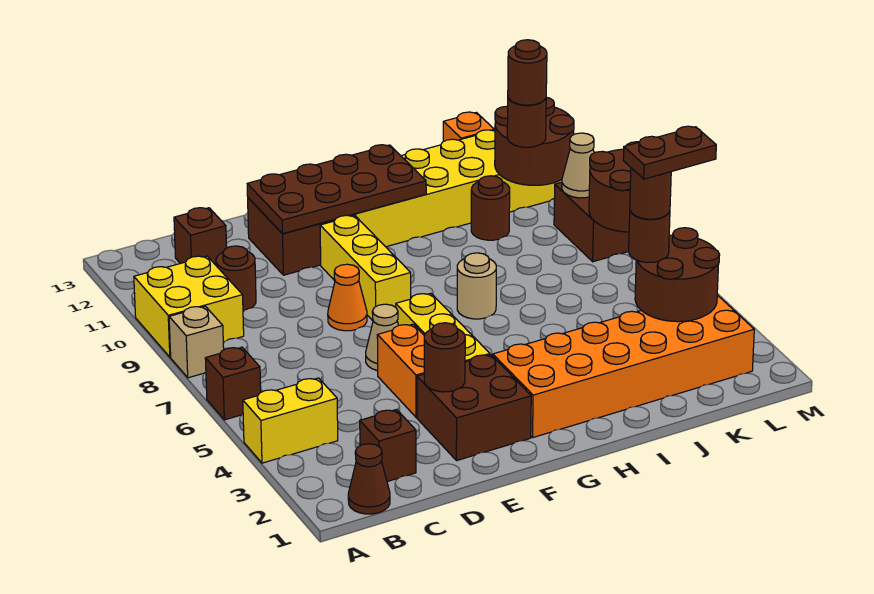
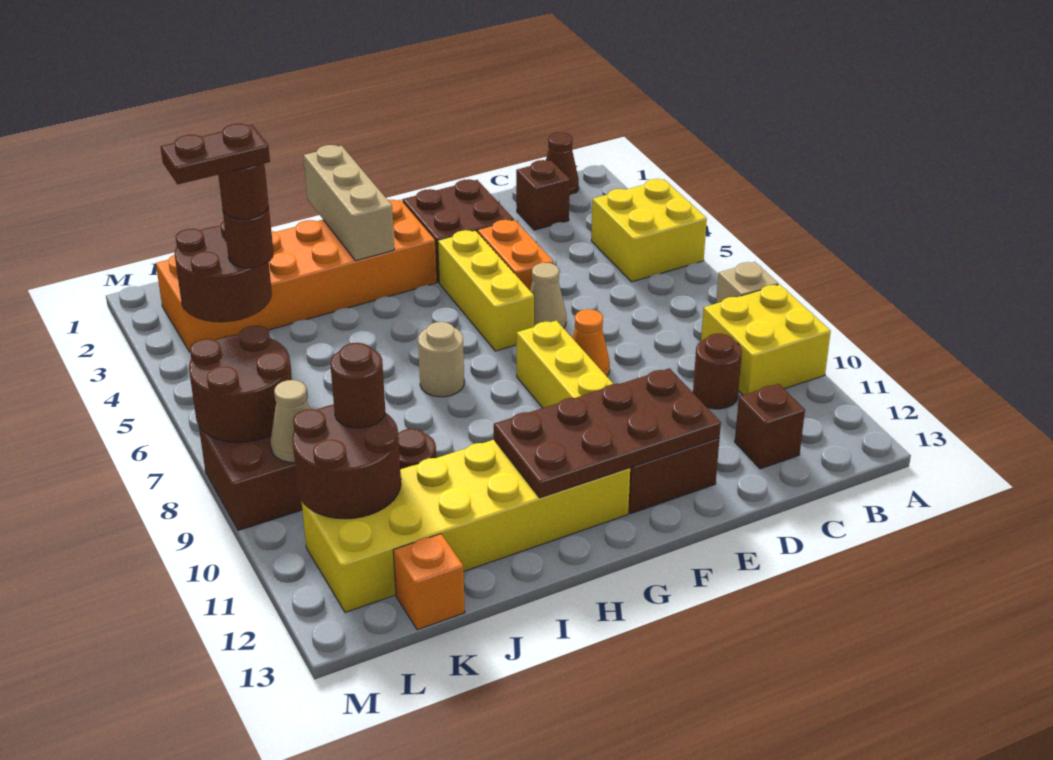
yellow 1x2 brick [243,378,338,463] -> yellow 2x2 brick [591,179,707,282]
brown 1x1 brick [205,347,261,420] -> none
brown 1x1 round brick [424,323,465,392] -> none
none -> tan 1x3 brick [303,145,394,261]
brown 1x1 round brick [508,40,547,105] -> none

